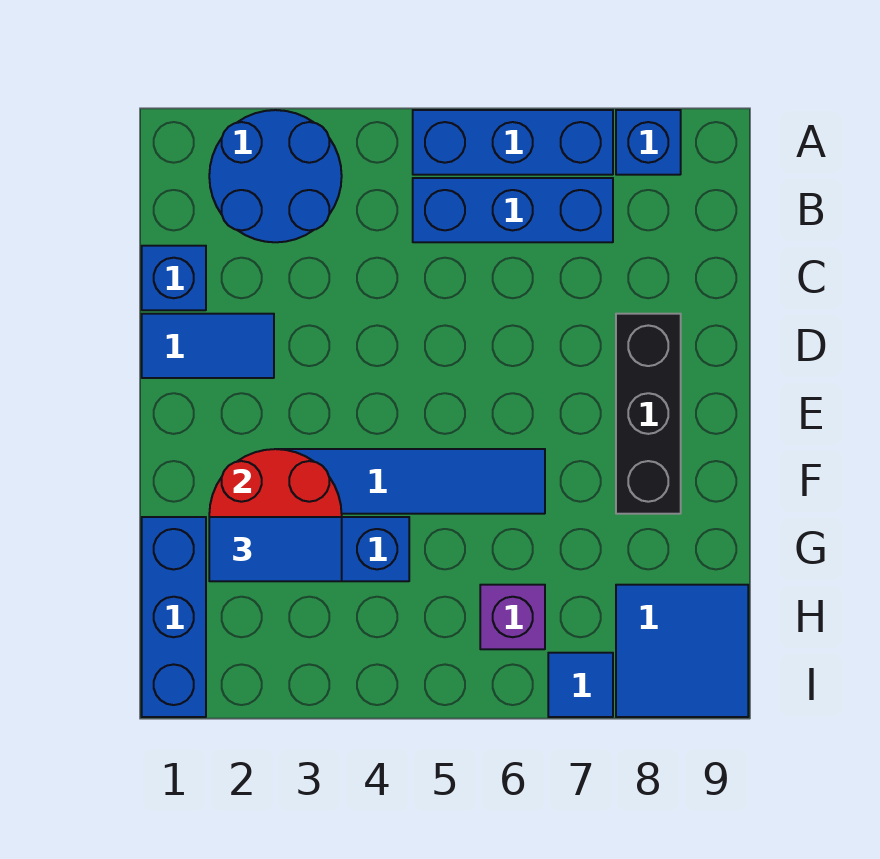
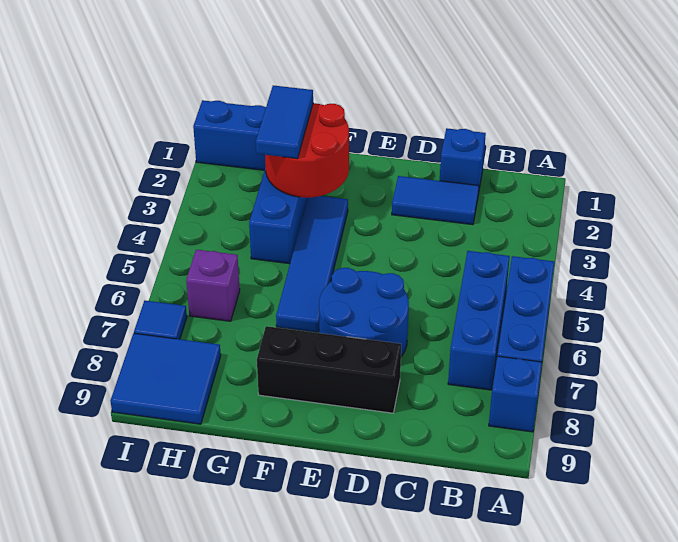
blue 2x2 round brick [209,110,342,242] -> blue 2x2 round brick moved to [319,268,409,356]
blue 1x2 tile [142,314,274,378] -> blue 1x2 tile turned to [392,176,479,225]

